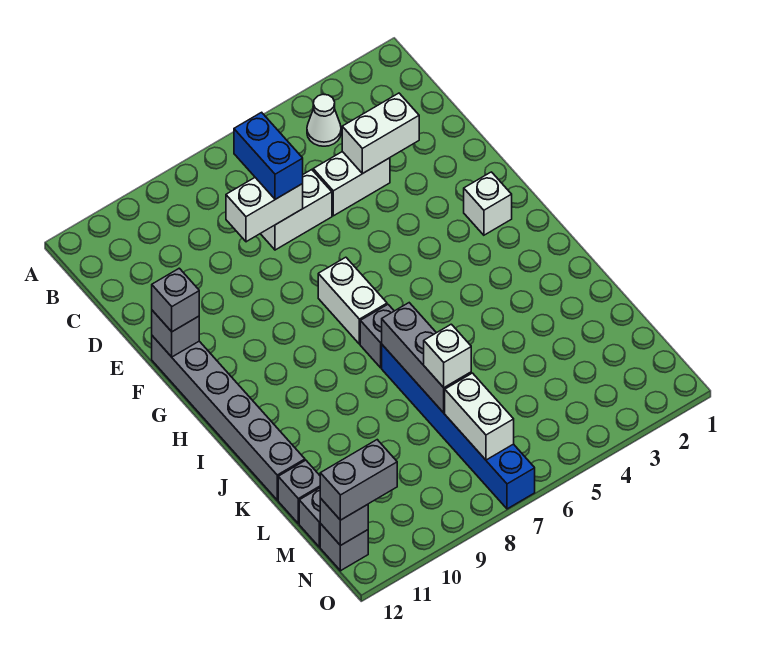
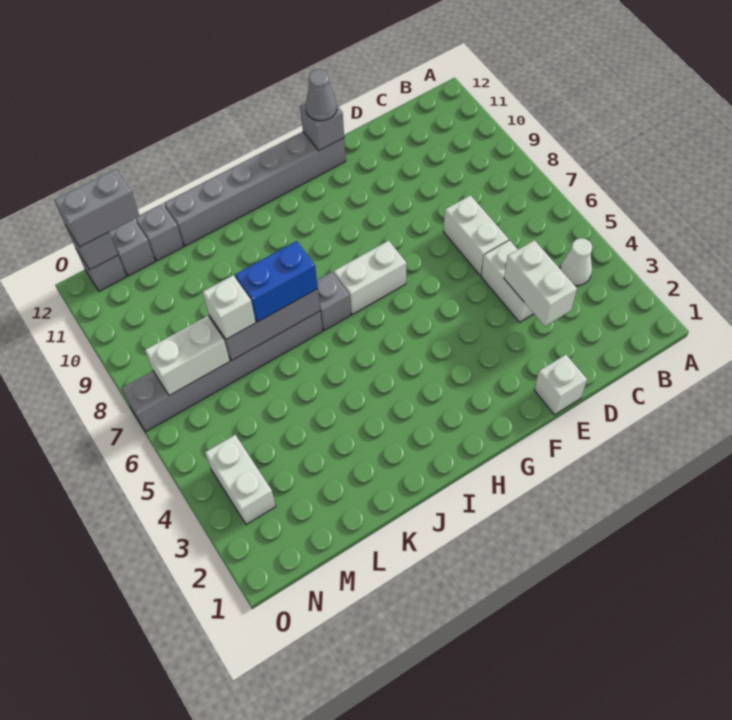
blue 1x2 brick [234,112,303,199] -> blue 1x2 brick moved to [235,241,318,322]
white 1x2 brick [226,178,303,242] -> white 1x2 brick moved to [205,435,276,525]
grey 1x1 brick [152,268,199,332] -> grey 1x1 cone [305,69,337,121]
white 1x1 brick [464,172,512,235] -> white 1x1 brick moved to [534,355,587,415]
blue 1x6 brick [382,345,535,509] -> grey 1x6 brick [122,311,323,432]
grey 1x2 brick [320,440,397,520] -> grey 1x2 brick turned to [54,169,140,247]

